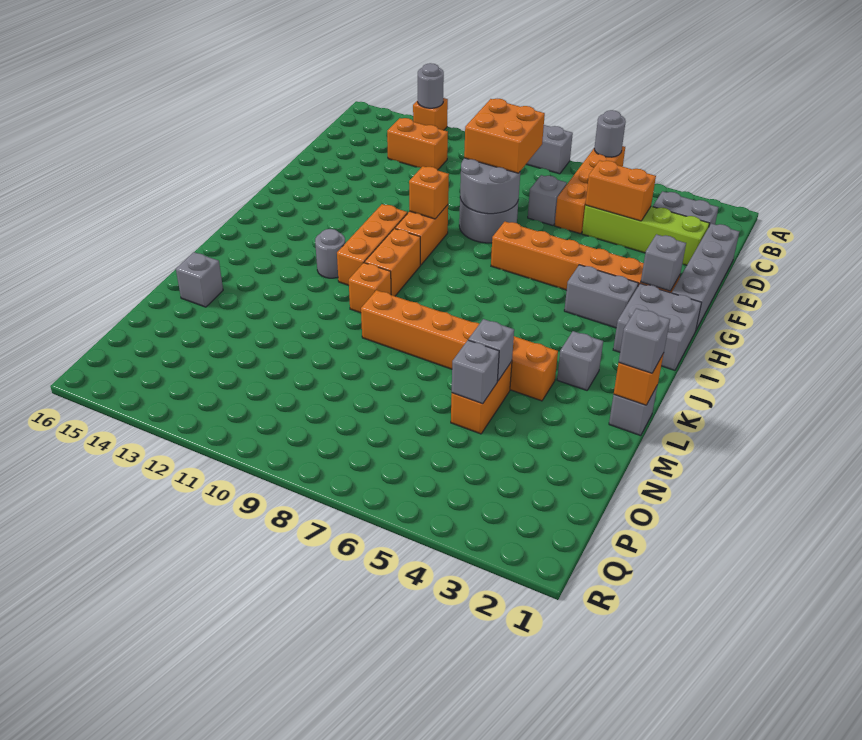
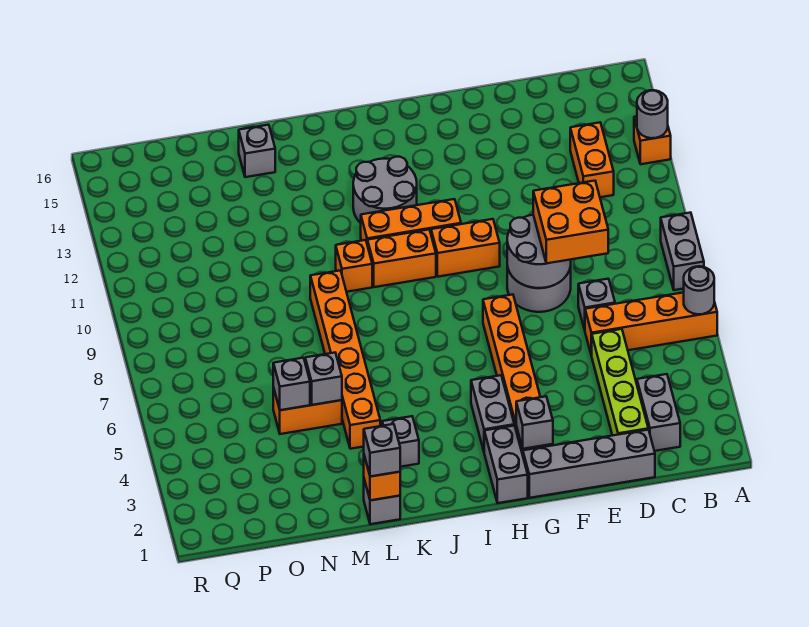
orange 1x2 brick [585,160,656,221] -> none
orange 1x1 brick [409,166,449,219] -> none
grey 2x2 brick [613,284,702,370] -> grey 1x2 brick [484,426,528,503]
grey 1x1 round brick [315,229,345,278] -> grey 2x2 round brick [353,157,417,223]

